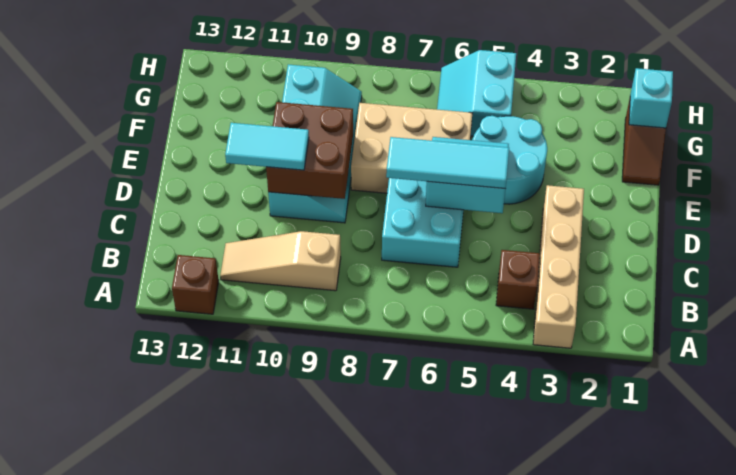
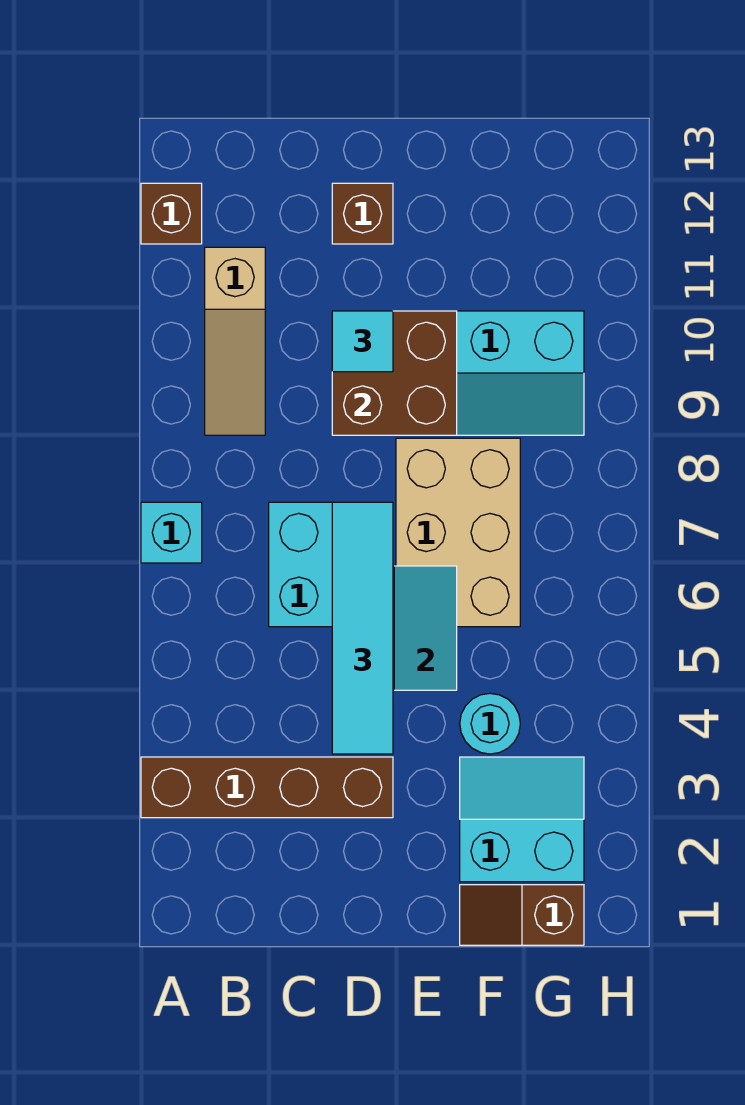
tan 1x4 brick [533,185,584,348] -> brown 1x4 brick [141,757,393,818]
brown 1x1 brick [496,250,540,309] -> brown 1x1 brick moved to [332,183,393,244]
tan 1x3 slope [220,231,341,291] -> tan 1x3 slope turned to [205,247,265,435]
cyan 1x3 tile [386,137,509,189] -> cyan 1x4 tile [332,502,393,754]
cyan 1x2 tile [225,123,309,170] -> cyan 1x1 tile [332,311,393,372]
cyan 2x2 round brick [472,116,547,204] -> cyan 1x1 round brick [460,693,520,754]
cyan 1x1 brick [629,68,673,128] -> cyan 1x1 brick moved to [141,502,202,563]
cyan 2x2 slope [437,50,516,136] -> cyan 2x2 slope moved to [460,757,584,882]

